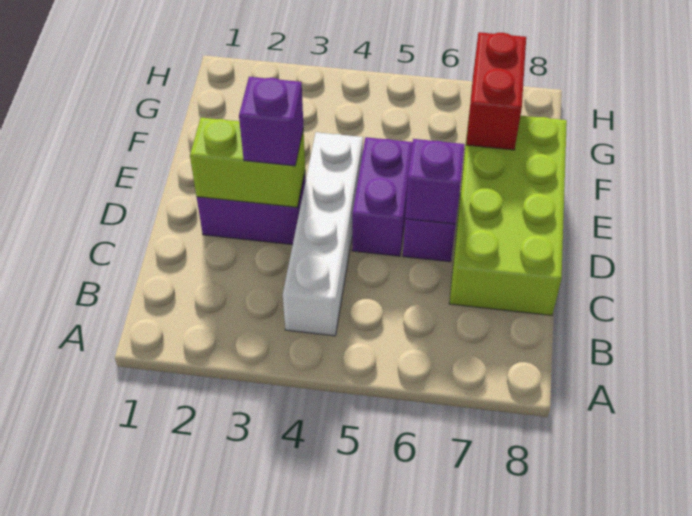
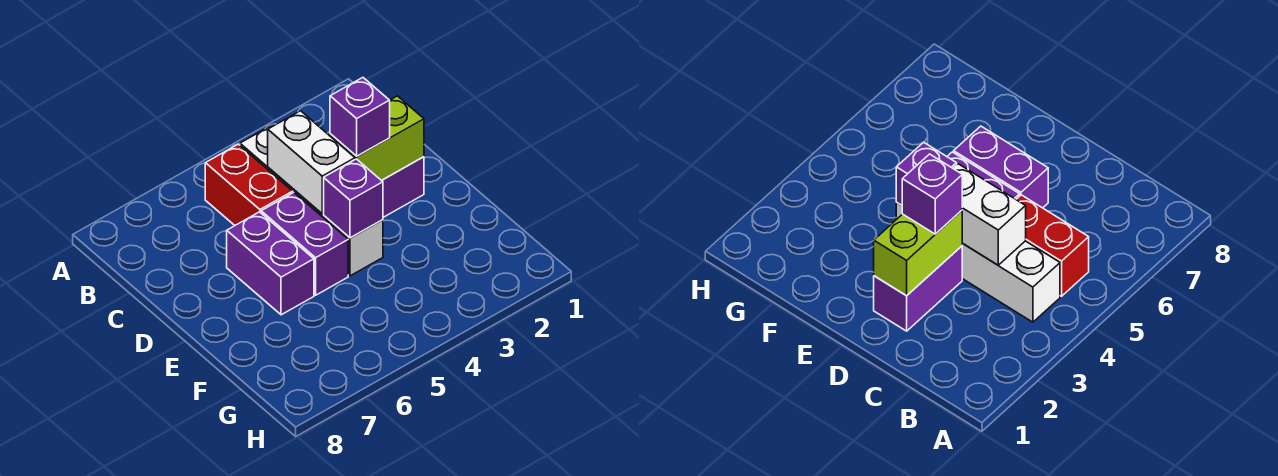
none -> white 1x2 brick [268,111,355,214]
lime 2x4 brick [449,116,567,316] -> none
purple 1x1 brick [405,139,465,224] -> purple 1x1 brick moved to [324,159,383,238]
red 1x2 brick [466,32,526,150] -> red 1x2 brick moved to [205,144,293,225]

